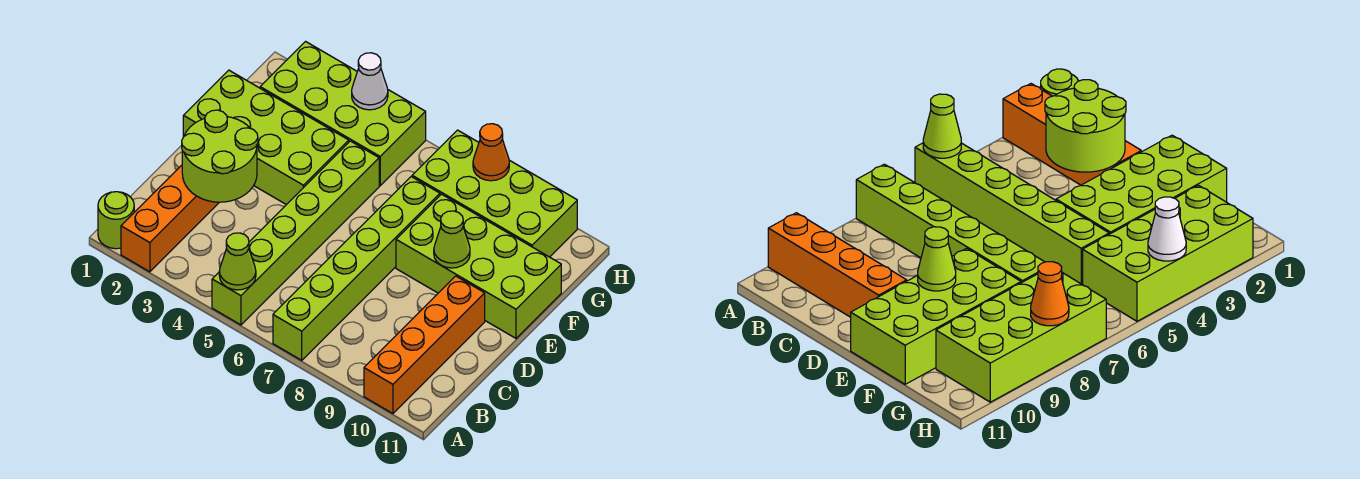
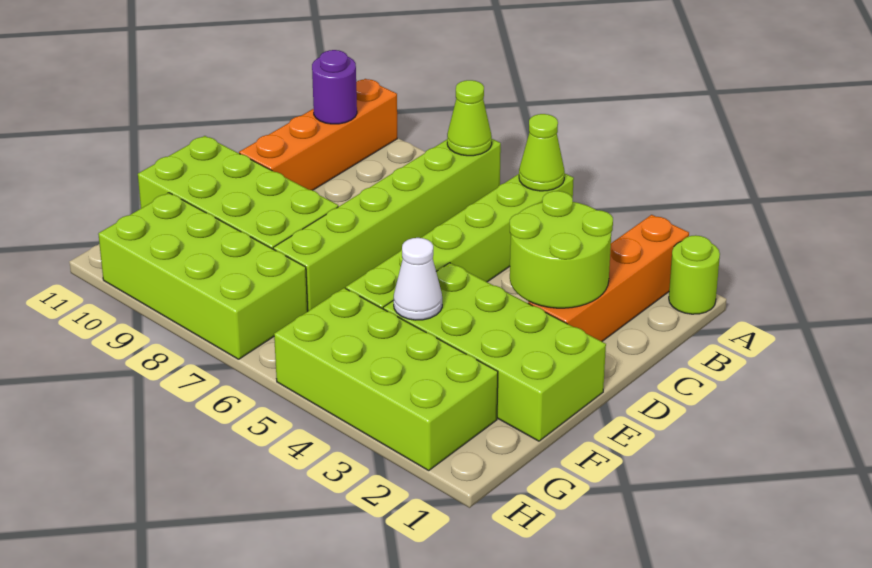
none -> purple 1x1 round brick [312,50,357,124]
lime 1x1 cone [434,211,470,268] -> lime 1x1 cone moved to [447,80,492,156]
white 1x1 cone [352,53,388,110] -> white 1x1 cone moved to [394,238,442,320]
orange 1x1 cone [473,124,509,181] -> none

